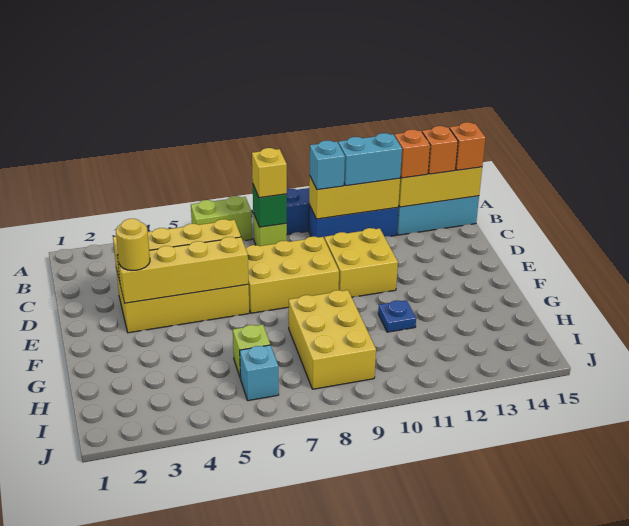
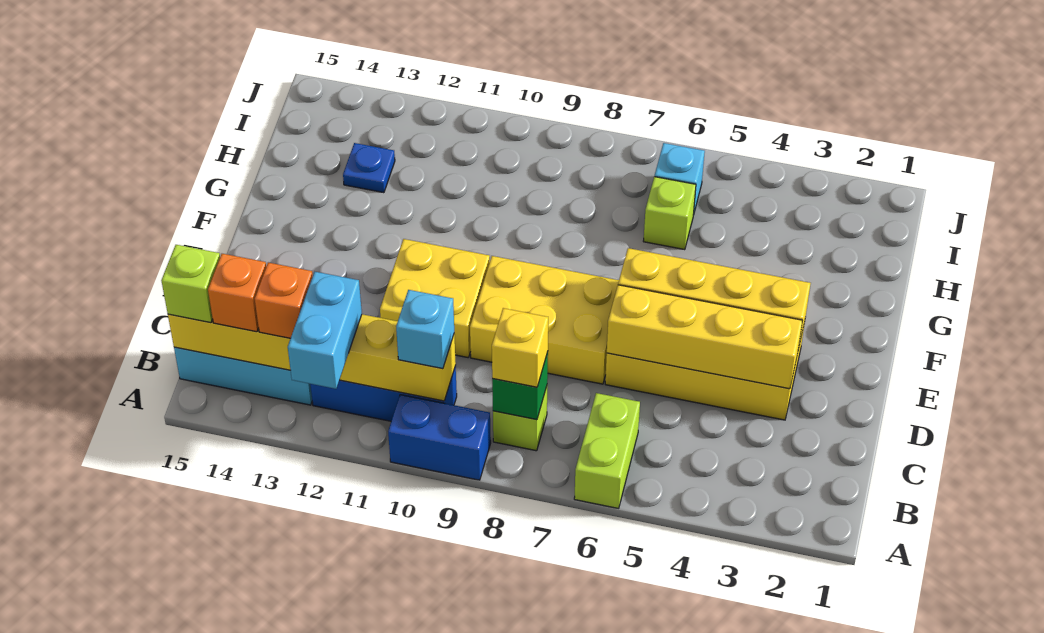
lime 1x2 brick [191,196,252,241] -> lime 1x2 brick turned to [574,393,640,508]
cyan 1x2 brick [338,133,402,186] -> cyan 1x2 brick turned to [288,272,362,389]
orange 1x1 brick [450,122,486,170] -> lime 1x1 brick [161,245,220,323]
yellow 1x1 round brick [116,219,150,270] -> none
yellow 2x3 brick [289,290,376,389] -> none
blue 1x1 plate [378,300,416,332] -> blue 1x1 plate moved to [343,143,395,193]

